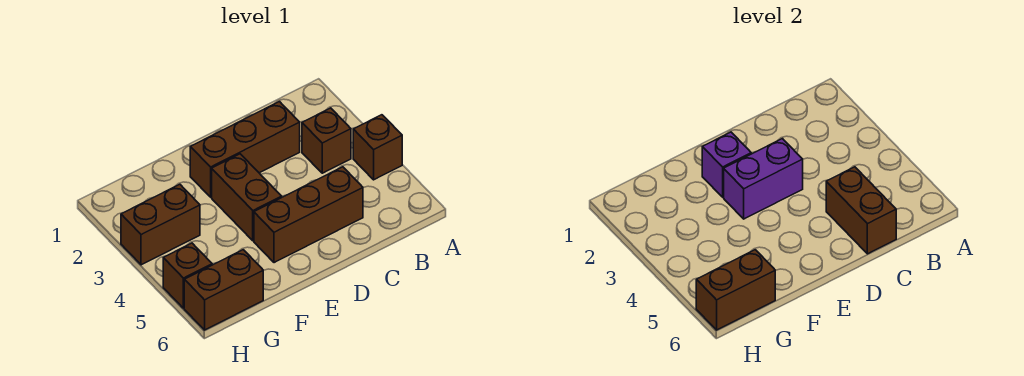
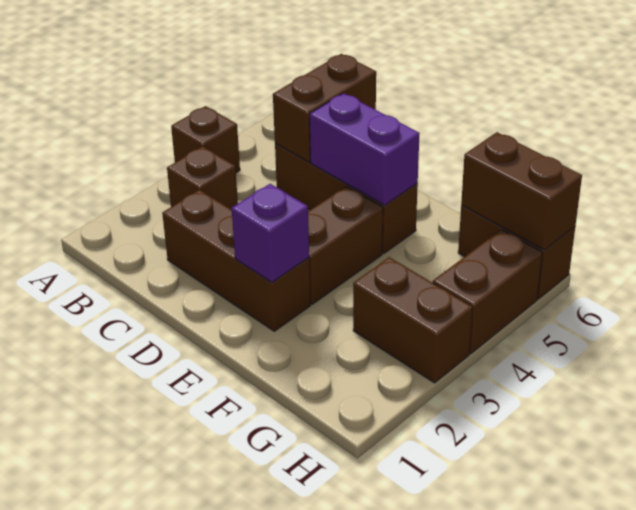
purple 1x2 brick [724,139,803,219] -> purple 1x2 brick moved to [310,93,420,205]
brown 1x1 brick [163,243,212,308] -> brown 1x2 brick [433,230,543,354]

